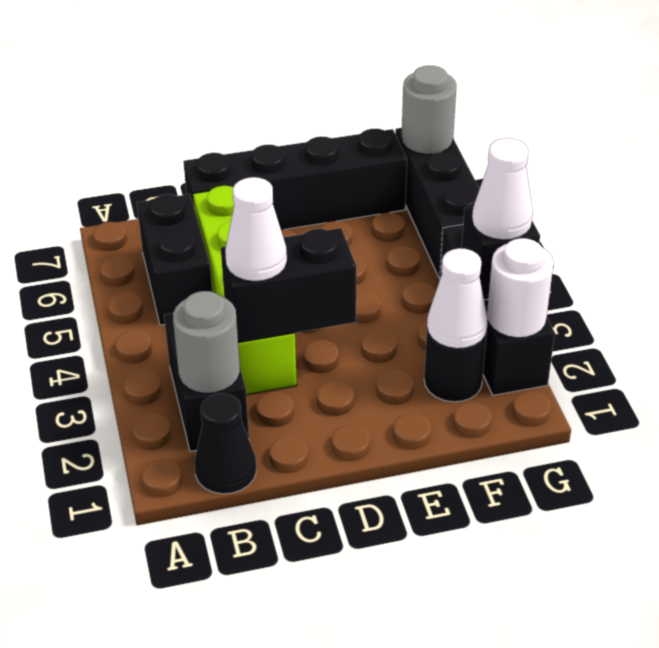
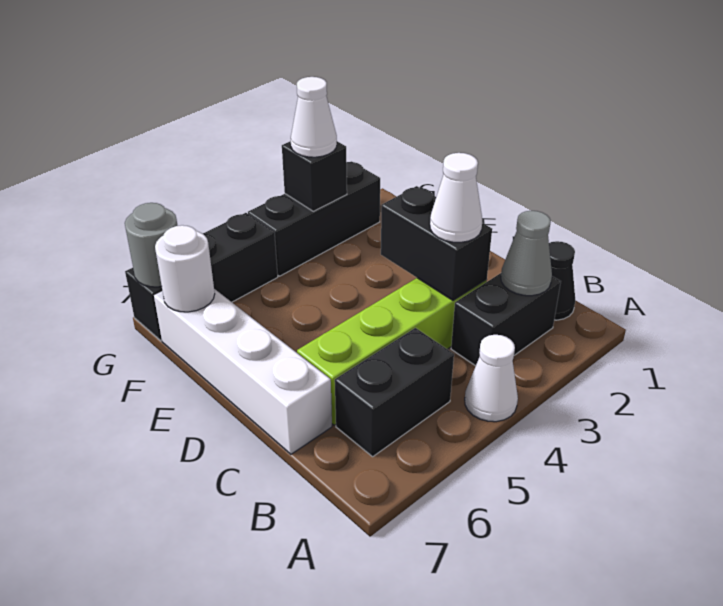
grey 1x1 round brick [173,291,240,394] -> grey 1x1 cone [501,211,552,296]
black 1x4 brick [183,129,407,230] -> white 1x4 brick [154,289,332,454]
black 1x1 round brick [424,329,487,402] -> none
white 1x1 cone [427,248,488,349] -> white 1x1 cone moved to [465,335,518,422]
white 1x1 round brick [487,238,554,338] -> white 1x1 round brick moved to [155,225,215,312]

